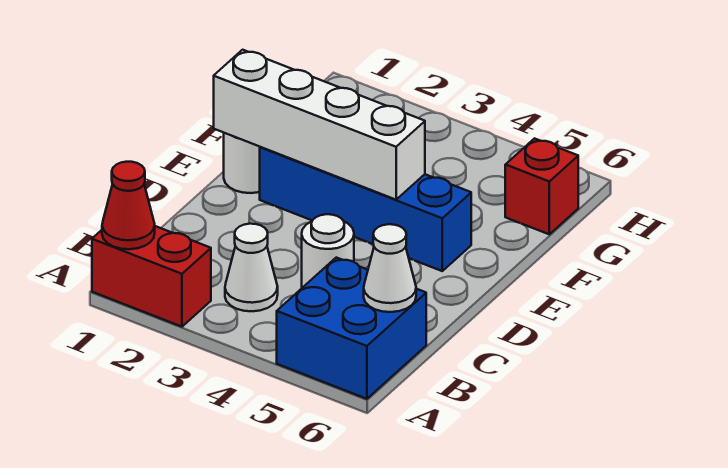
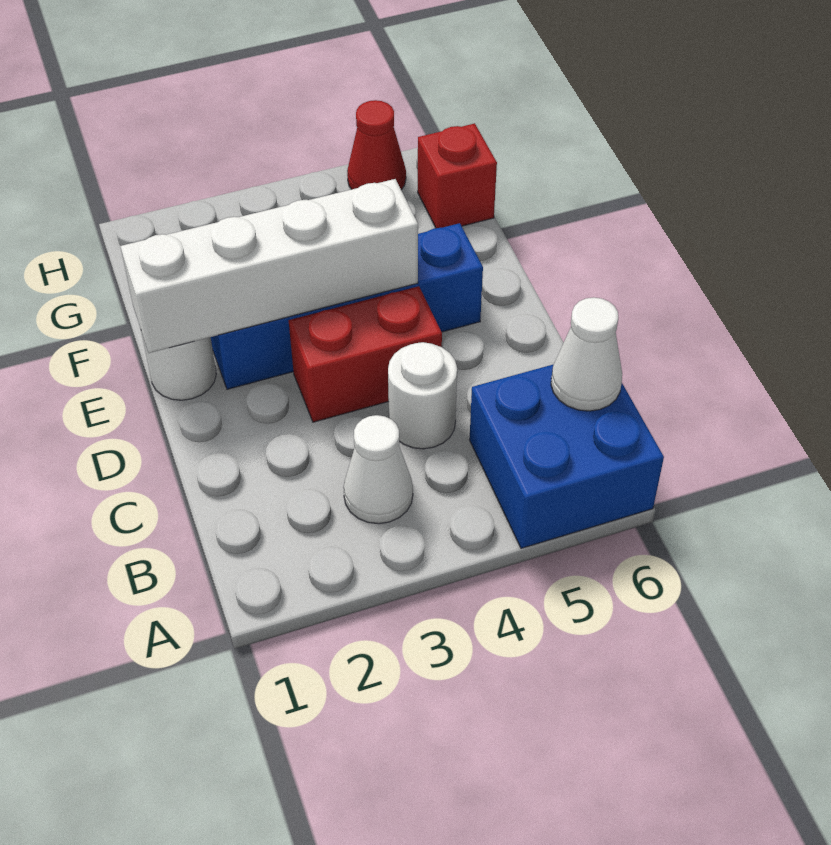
red 1x2 brick [92,226,211,327] -> red 1x2 brick moved to [289,286,442,422]
red 1x1 cone [102,162,155,249] -> red 1x1 cone moved to [347,100,406,190]

